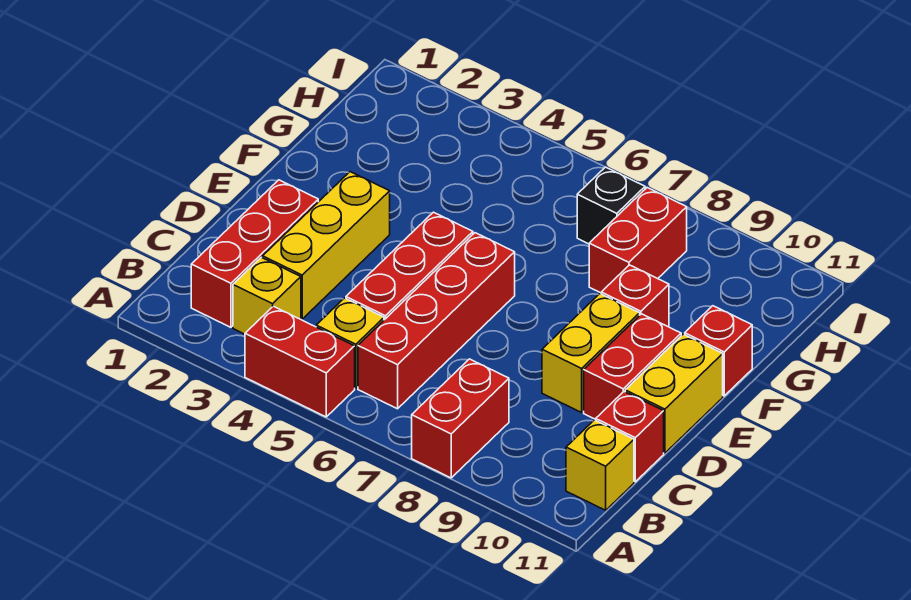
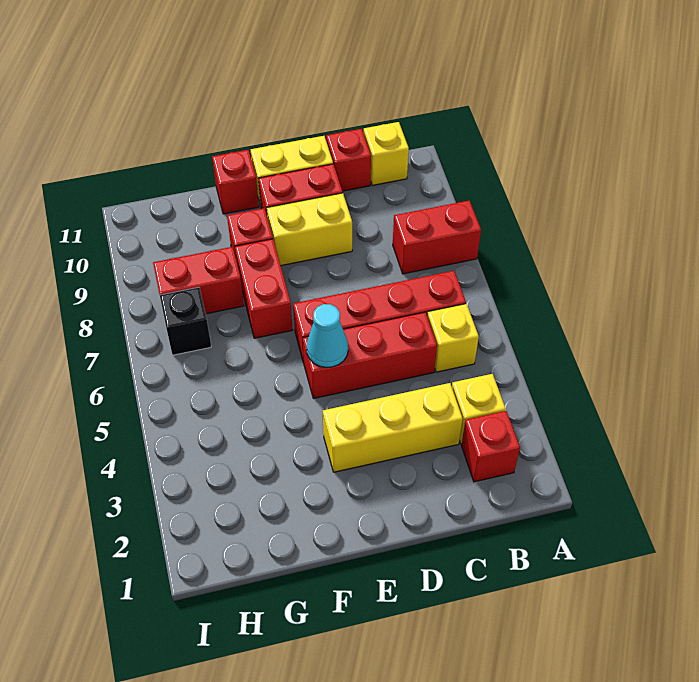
red 1x2 brick [245,306,355,417] -> red 1x2 brick moved to [235,239,292,338]
red 1x3 brick [191,180,318,327] -> red 1x1 brick [461,411,520,482]
none -> cyan 1x1 cone [307,304,348,367]

